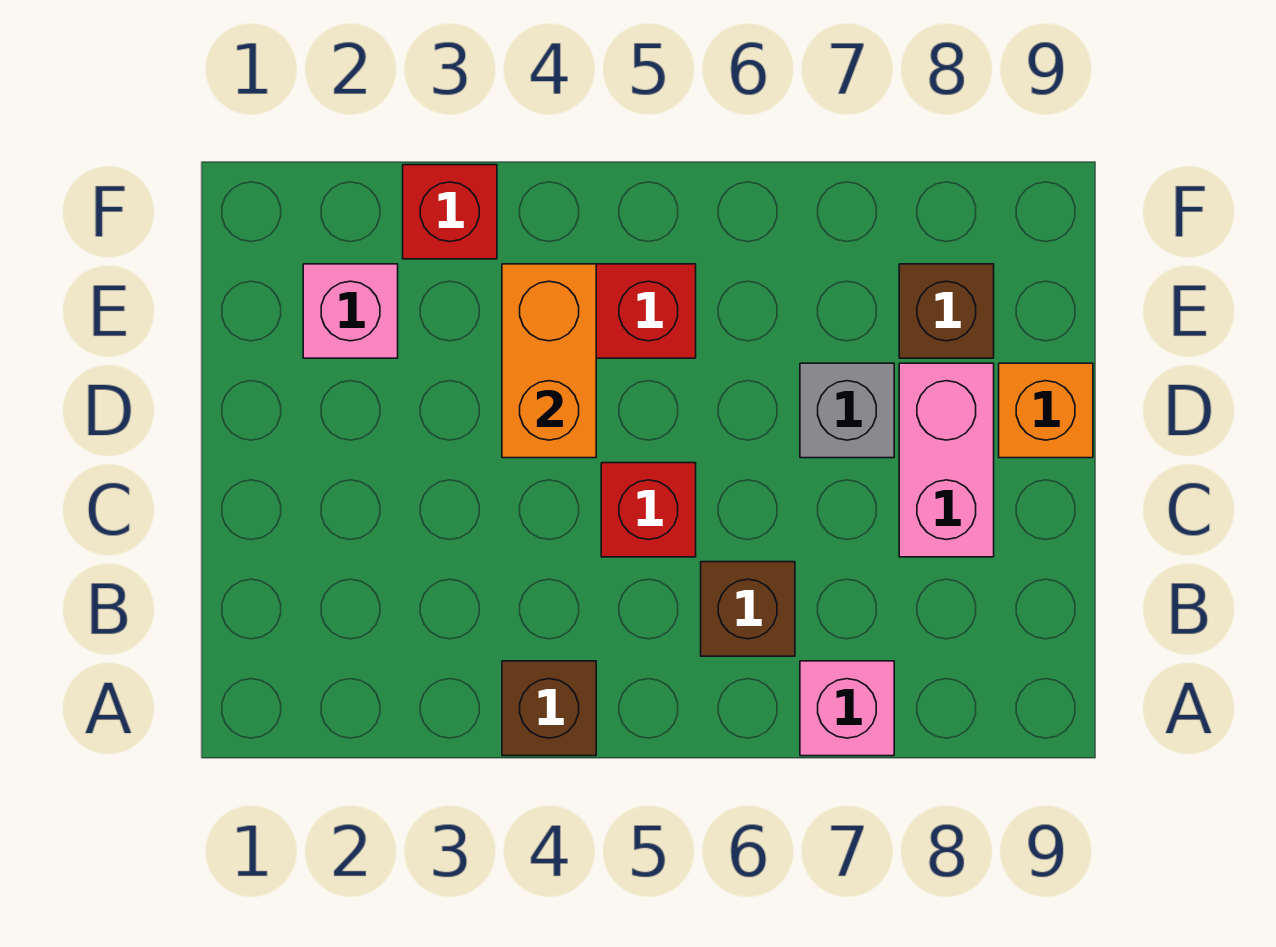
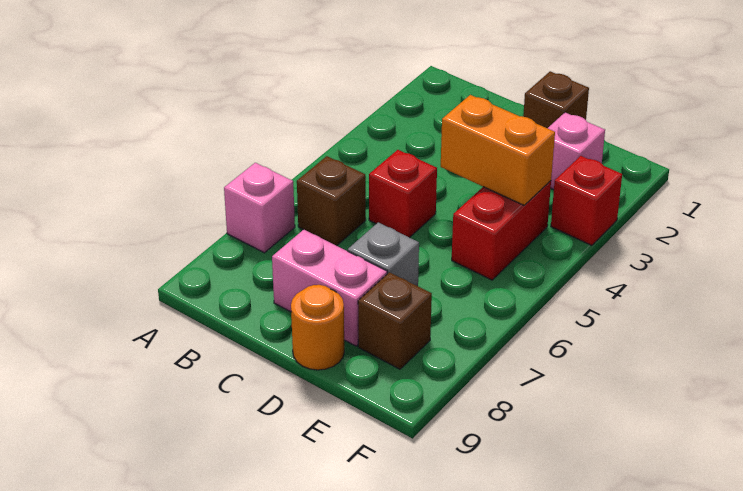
brown 1x1 brick [502,661,596,756] -> brown 1x1 brick moved to [523,71,589,128]
orange 1x1 brick [999,363,1093,458] -> orange 1x1 round brick [291,285,344,370]

